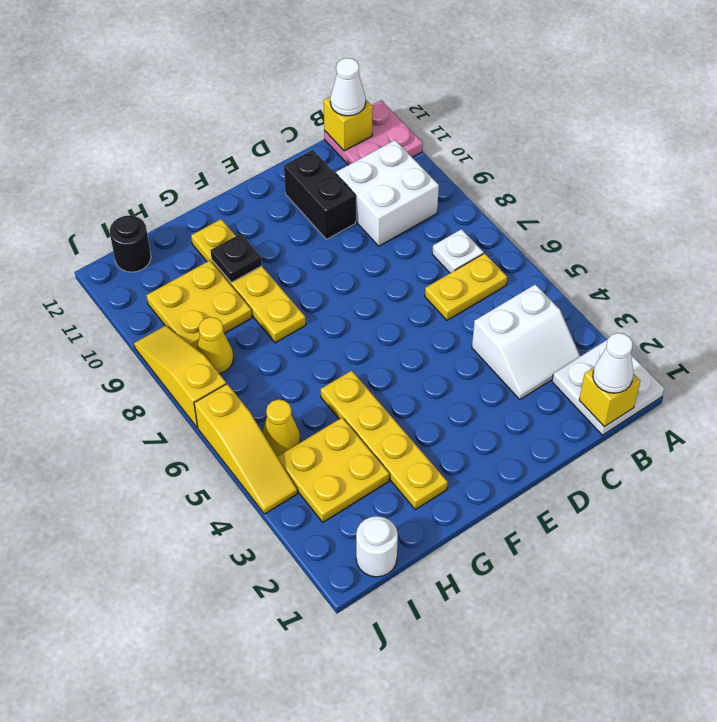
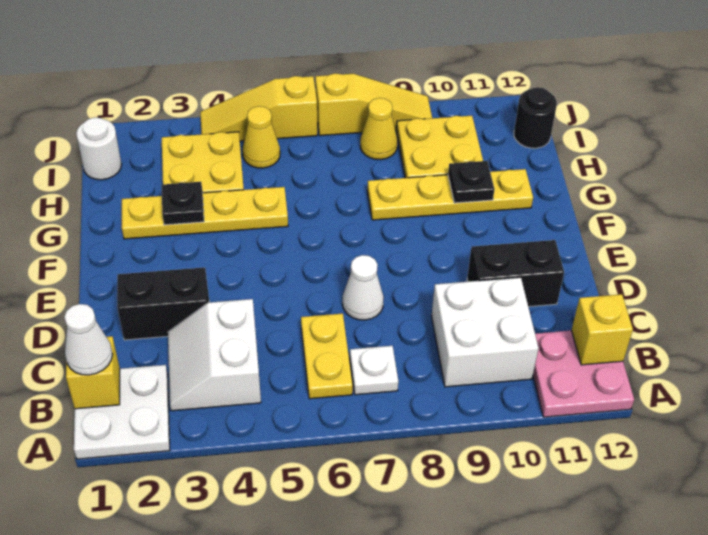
white 1x1 cone [330,58,366,116] -> white 1x1 cone moved to [342,255,384,320]
none -> black 1x2 brick [117,267,209,340]
none -> black 1x1 plate [162,182,204,225]

